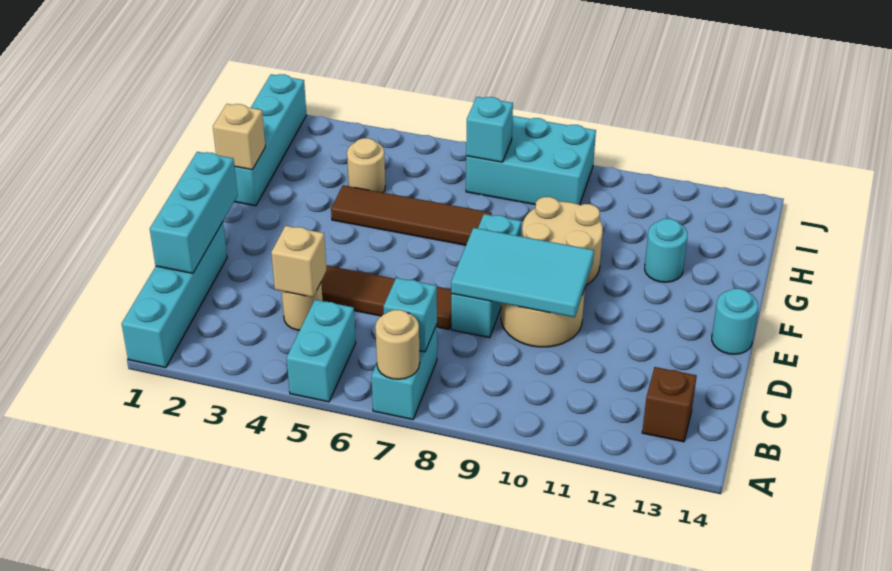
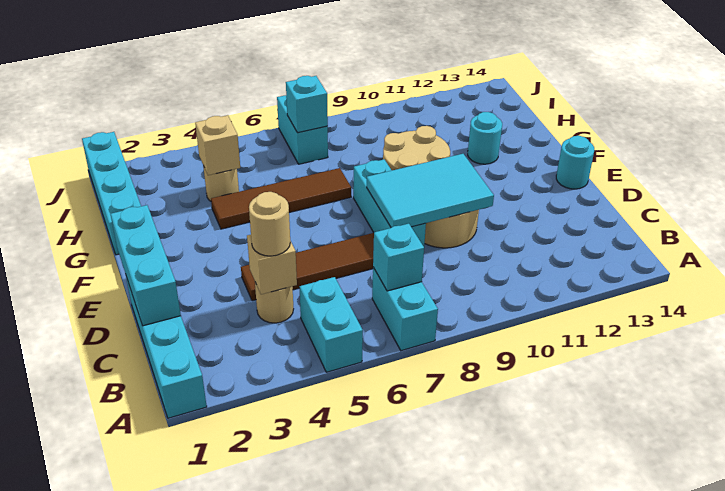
tan 1x1 round brick [375,310,420,379] -> tan 1x1 round brick moved to [249,192,290,256]
brown 1x1 brick [642,367,697,442] -> none
tan 1x1 brick [213,104,265,170] -> tan 1x1 brick moved to [195,115,240,175]
cyan 2x3 brick [466,116,596,205] -> cyan 1x2 brick [277,95,328,164]

